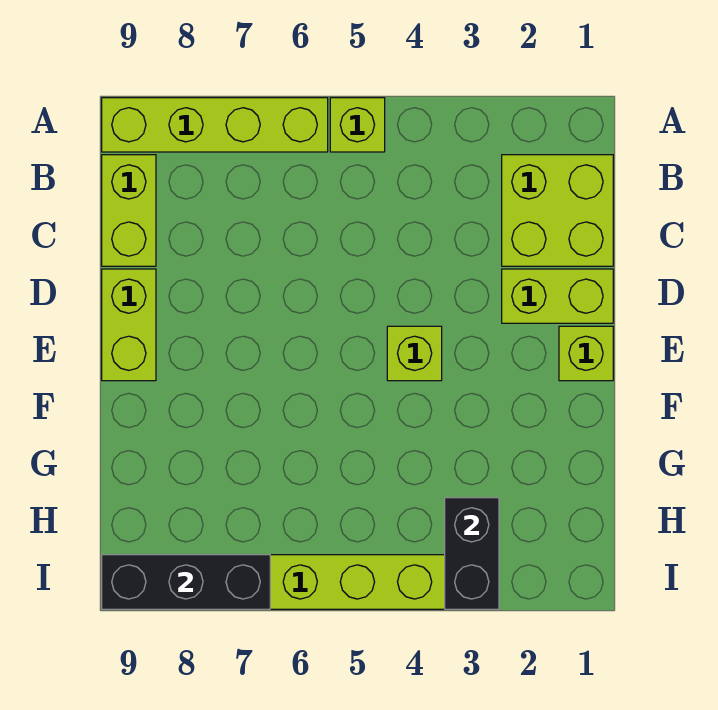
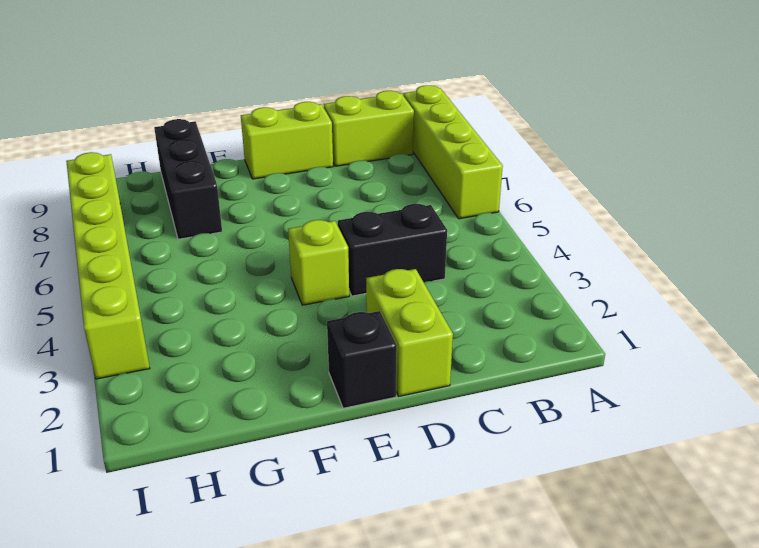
lime 1x1 brick [330,98,385,152] -> none
lime 2x2 brick [502,155,613,266] -> none
lime 1x1 brick [559,326,613,381] -> black 1x1 brick [327,311,397,408]
black 1x2 brick [445,498,499,609] -> black 1x2 brick moved to [338,204,447,296]
black 1x3 brick [102,555,270,609] -> black 1x3 brick moved to [154,119,222,239]

